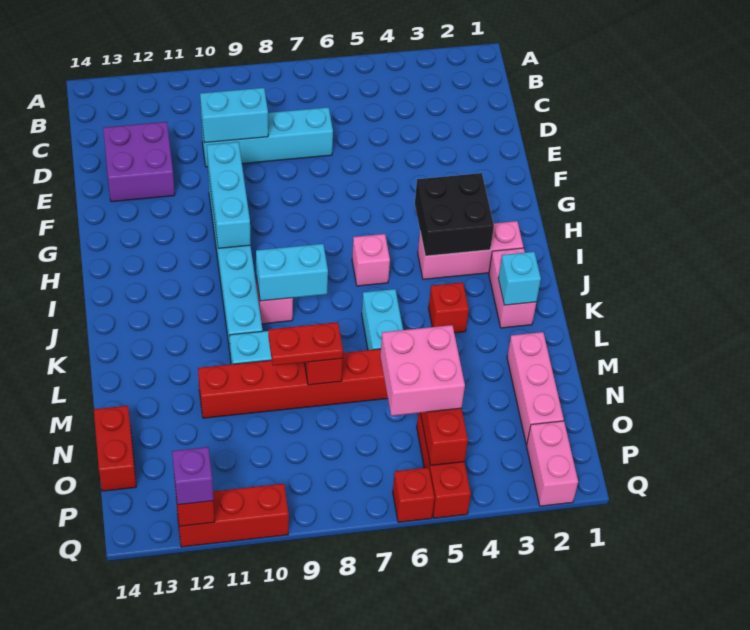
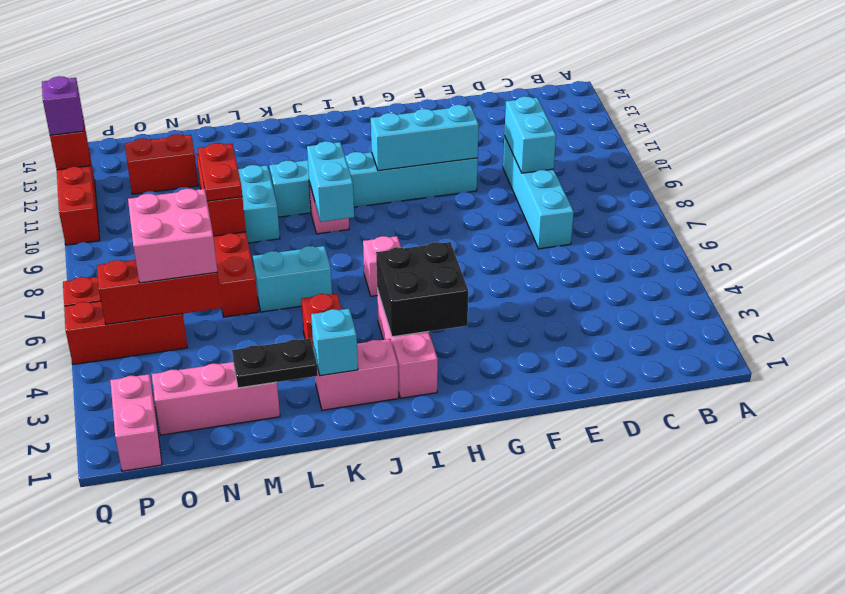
purple 2x2 brick [103,122,175,202] -> none
none -> black 1x2 plate [232,339,318,388]
red 1x2 brick [94,406,136,491] -> red 1x2 brick moved to [125,134,199,194]
pink 1x2 brick [527,421,578,506] -> pink 1x2 brick turned to [110,374,162,471]

